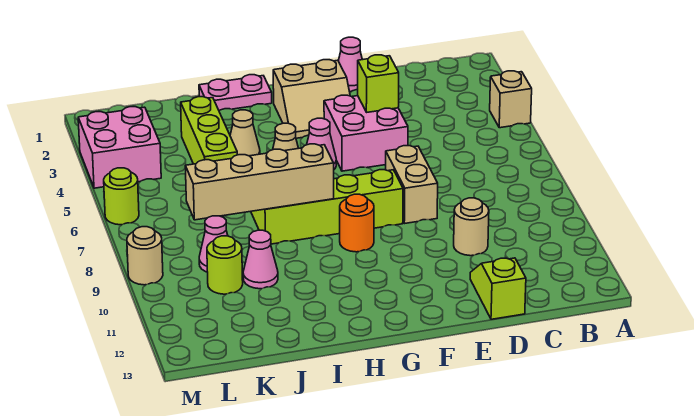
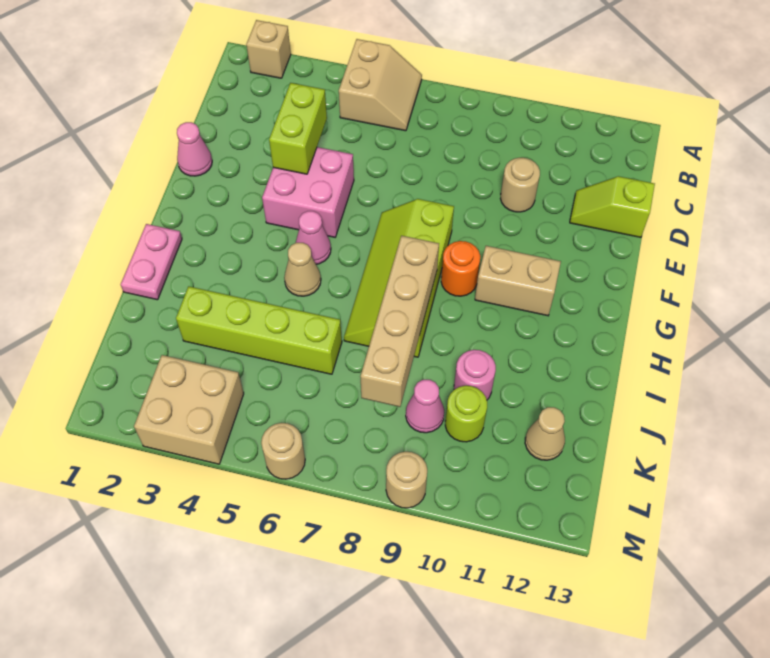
tan 1x1 brick [490,71,532,128] -> tan 1x1 brick moved to [246,20,291,78]
lime 1x1 brick [358,55,399,112] -> lime 1x2 brick [269,83,327,174]
tan 1x2 brick [386,146,438,223] -> tan 1x2 brick moved to [475,246,561,316]
tan 2x2 slope [273,60,350,138] -> tan 2x2 slope moved to [339,39,422,131]
tan 1x1 cone [230,110,260,156] -> tan 1x1 cone moved to [525,407,565,460]
lime 1x3 brick [181,97,237,164] -> lime 1x4 brick [176,286,342,374]
pink 1x1 cone [243,230,278,289] -> pink 1x1 round brick [454,350,496,400]
pink 2x2 brick [78,107,161,188] -> tan 2x2 brick [134,355,244,464]
lime 1x1 round brick [104,168,139,225] -> tan 1x1 round brick [261,423,305,479]

